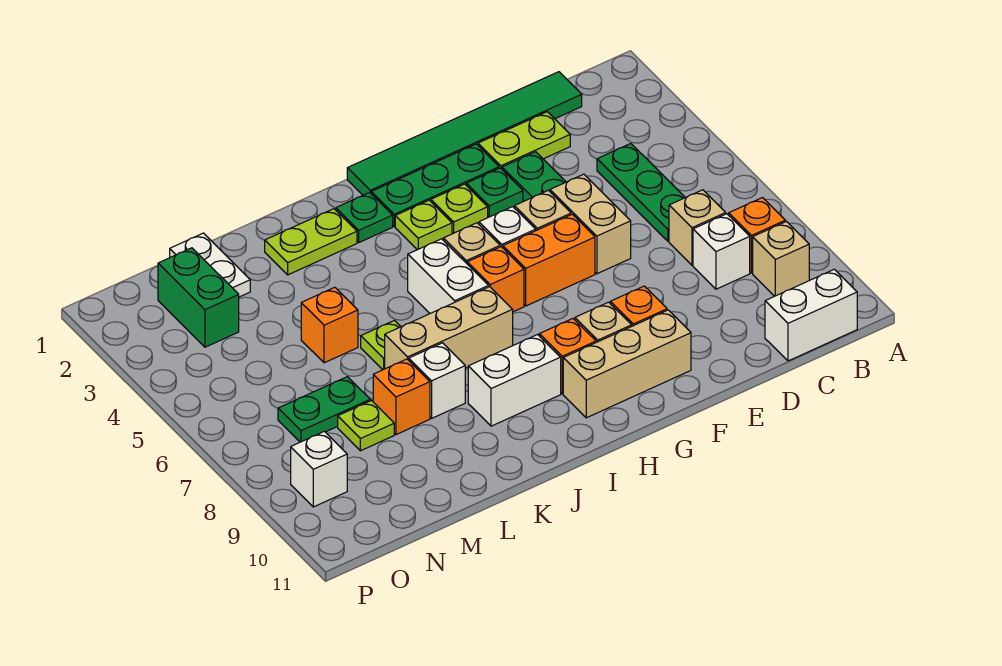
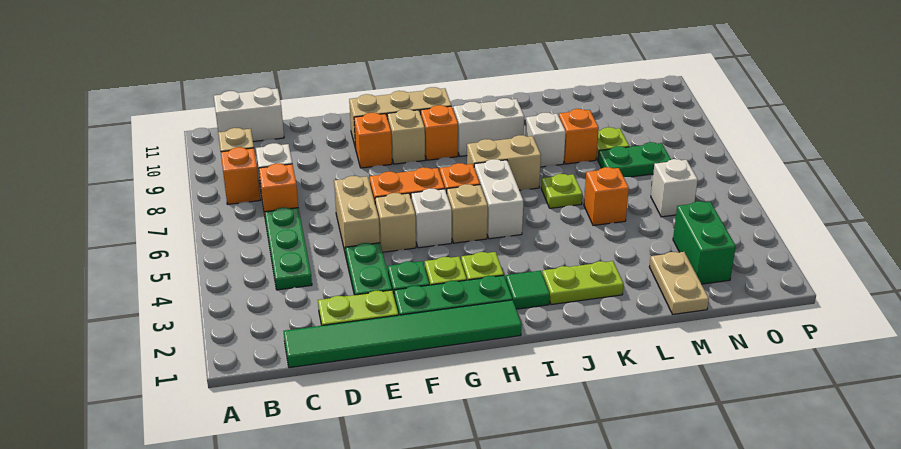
tan 1x1 brick [669,190,726,265] -> orange 1x1 brick [259,163,298,215]
green 1x1 plate [336,193,393,242] -> green 1x1 tile [506,271,550,309]
tan 1x3 brick [385,287,513,369] -> tan 1x2 brick [467,135,541,190]
white 1x2 plate [170,233,250,297] -> tan 1x2 plate [649,252,709,314]
white 1x1 brick [291,431,347,507] -> white 1x1 brick moved to [651,159,698,217]

